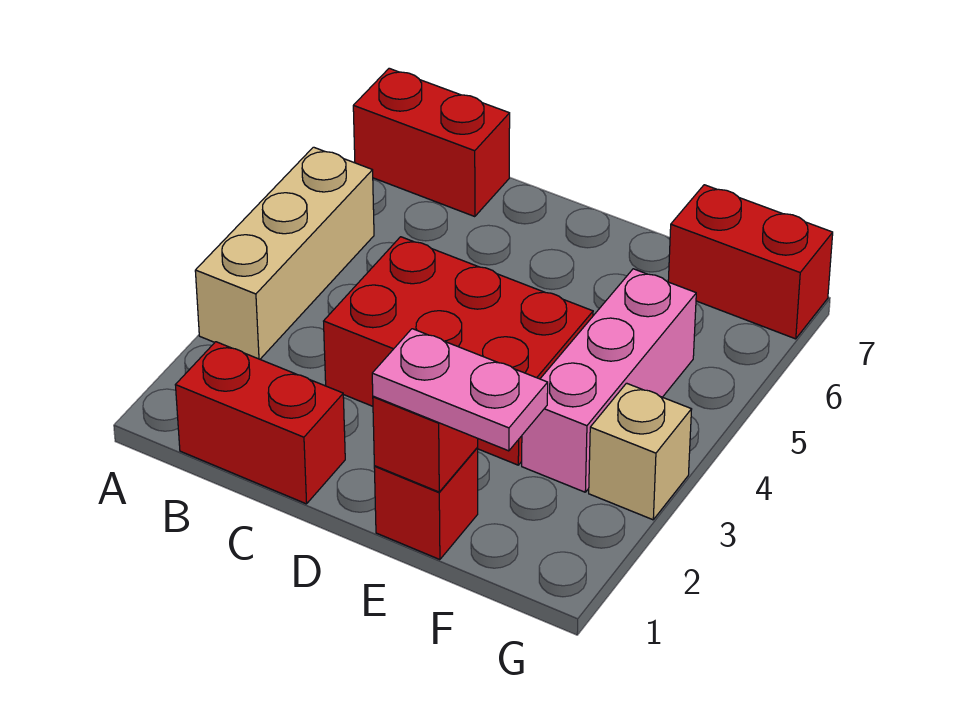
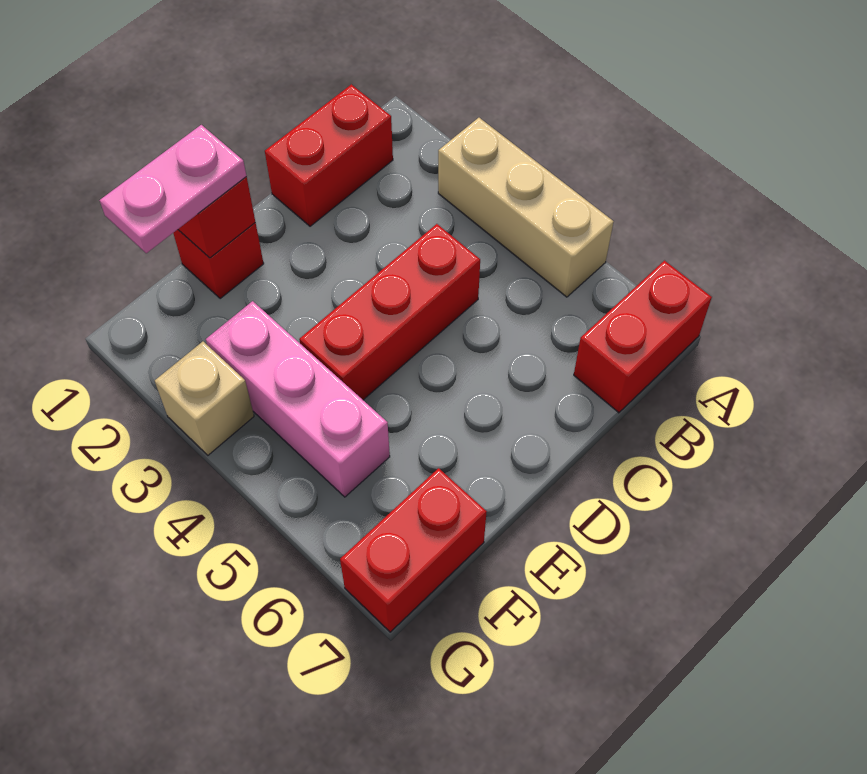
red 2x3 brick [324,237,593,465] -> red 1x3 brick [299,224,480,400]

